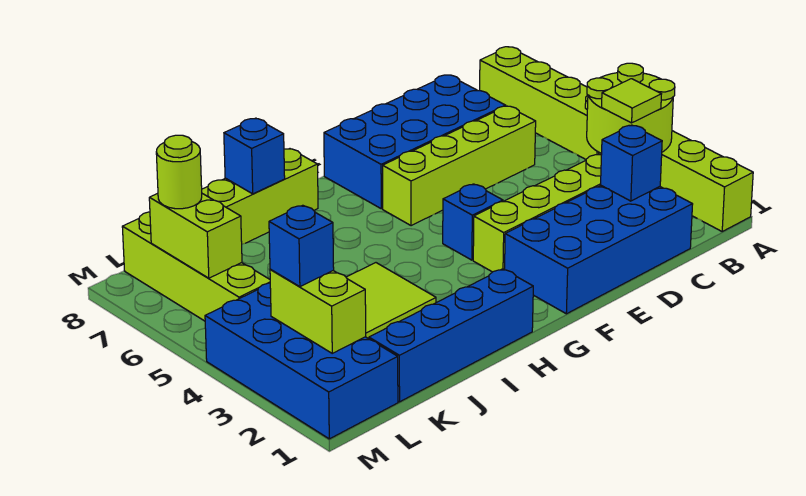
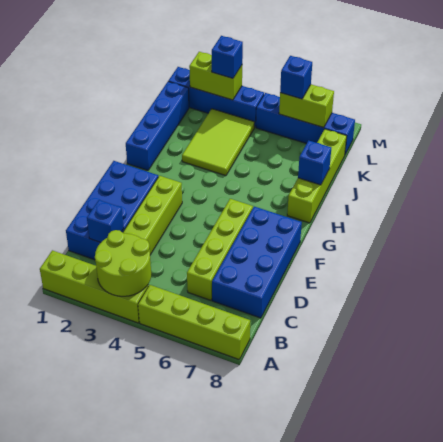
lime 1x1 tile [602,79,661,123] -> none
blue 1x1 brick [443,184,503,260] -> blue 1x1 brick moved to [280,56,312,99]
blue 2x4 brick [205,283,398,439] -> blue 1x4 brick [168,67,264,127]
lime 1x4 brick [122,212,270,321] -> blue 1x4 brick [256,93,355,154]
lime 1x1 round brick [156,135,202,209] -> none

